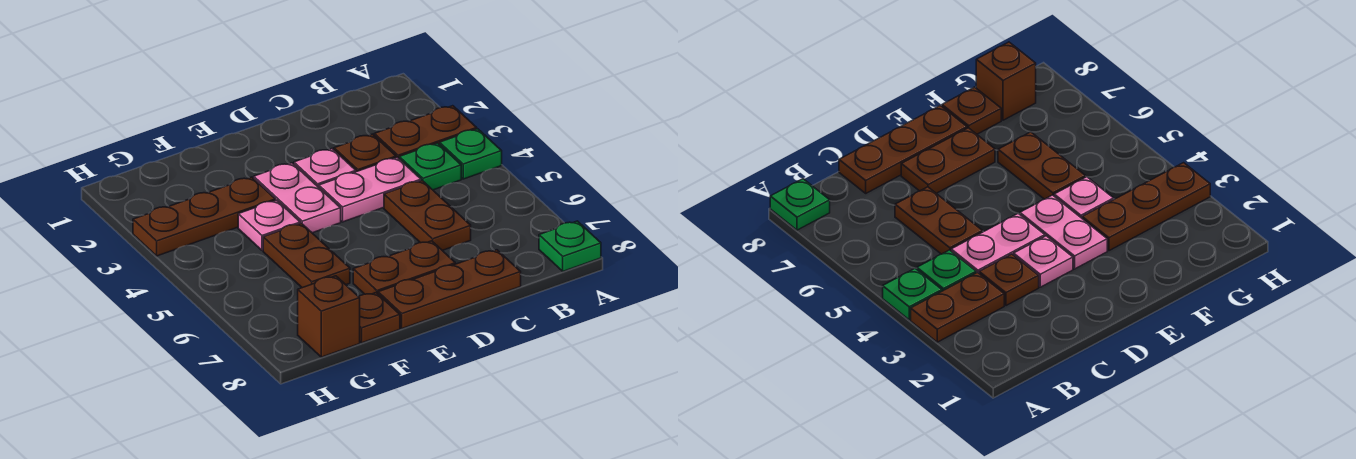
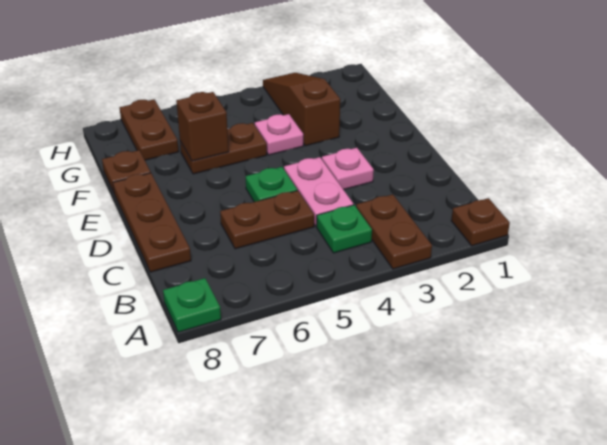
green 1x1 plate [440,129,502,179] -> green 1x1 plate moved to [246,167,297,202]
brown 1x1 plate [334,134,396,172] -> brown 1x1 plate moved to [451,198,510,246]
brown 1x2 plate [353,241,455,294] -> brown 1x2 plate moved to [120,99,179,160]
pink 1x2 plate [254,163,341,233] -> none
brown 1x3 plate [133,177,275,256] -> brown 1x3 slope [263,73,340,146]
brown 1x1 brick [298,276,360,357] -> brown 1x1 brick moved to [176,92,229,161]

